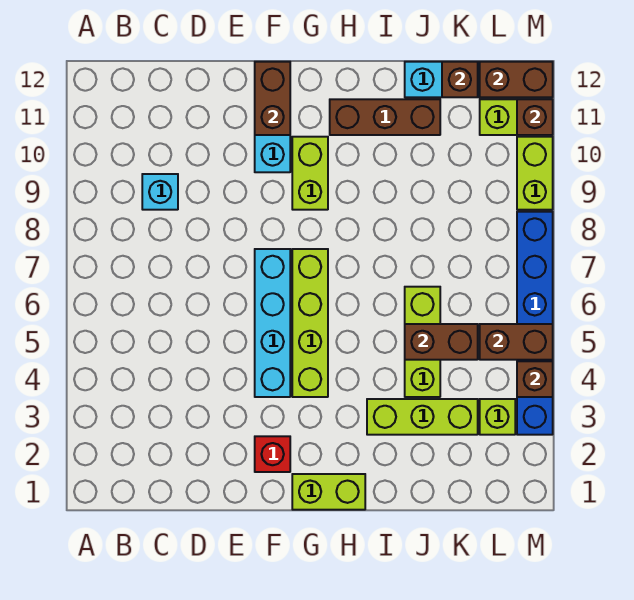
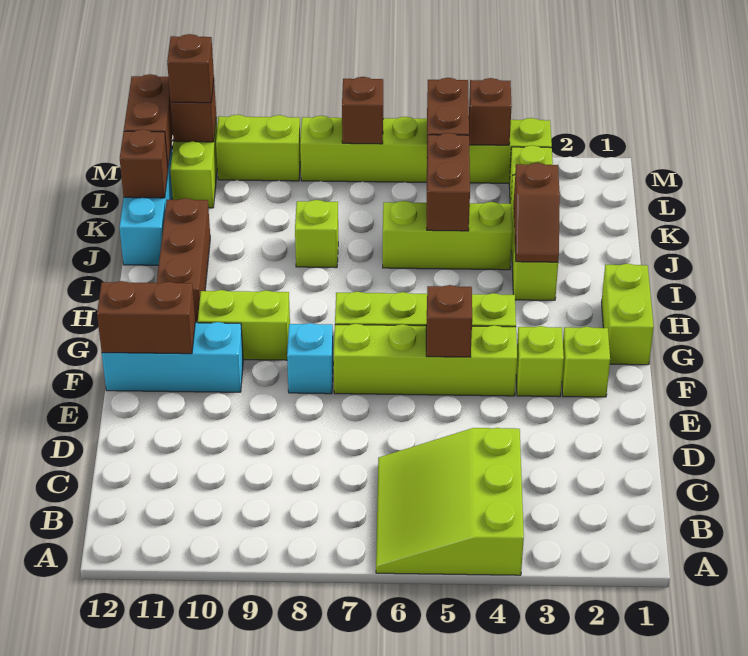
none -> lime 3x3 slope [376,428,524,575]
cyan 1x1 brick [142,174,178,210] -> cyan 1x1 brick moved to [287,323,333,394]
red 1x1 brick [255,436,290,472] -> lime 1x1 brick [562,327,610,397]
none -> lime 1x1 brick [516,326,564,397]
cyan 1x4 brick [255,249,290,397] -> lime 1x4 brick [334,324,517,396]
none -> brown 1x1 brick [426,285,472,357]
none -> brown 1x2 slope [514,163,560,262]
none -> lime 1x1 brick [295,200,338,268]
blue 1x6 brick [517,212,553,435] -> lime 1x6 brick [300,116,552,183]
none -> brown 1x1 brick [342,77,383,144]
none -> brown 1x1 brick [167,34,214,103]

